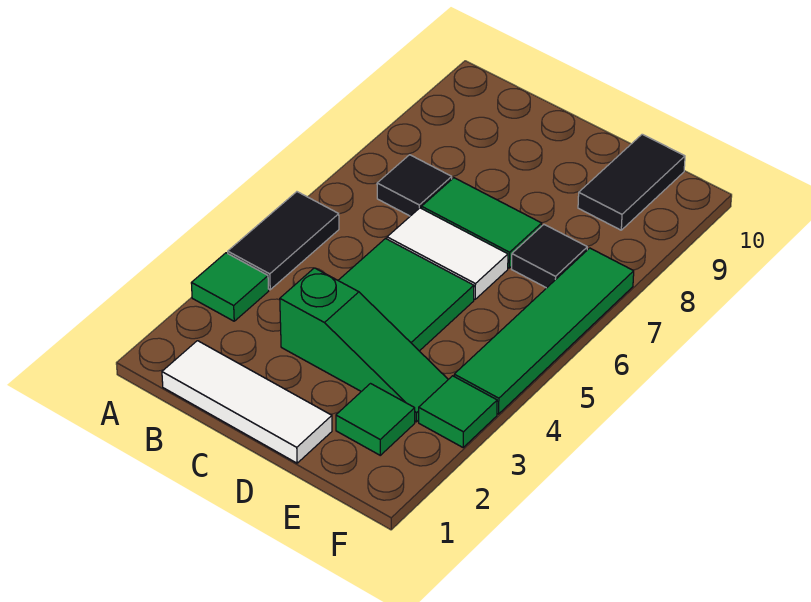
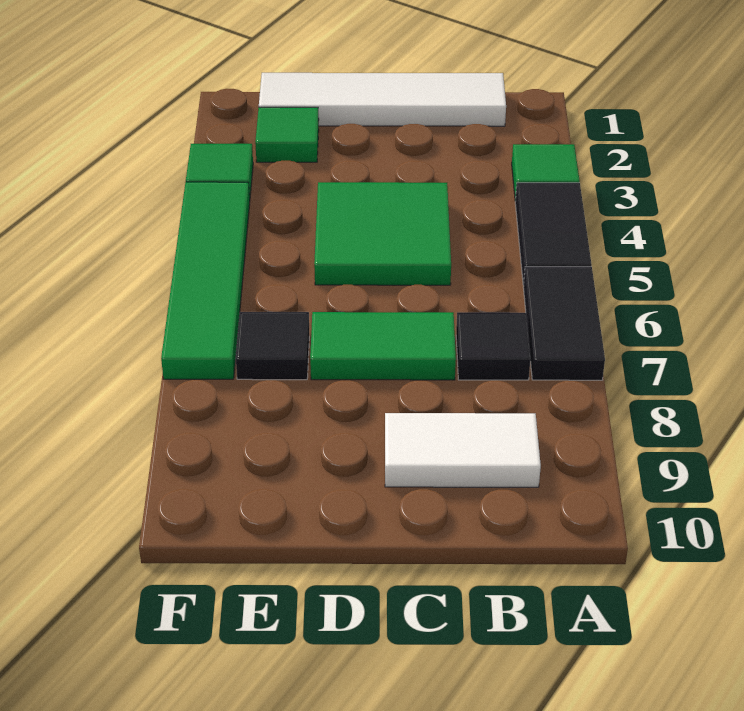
white 1x3 tile [162,341,332,463] -> white 1x4 tile [259,73,506,126]
green 1x3 slope [280,268,448,422] -> none
white 1x2 tile [387,208,508,299] -> white 1x2 tile moved to [385,413,541,487]
black 1x2 tile [578,134,685,230] -> black 1x2 tile moved to [523,267,605,380]

